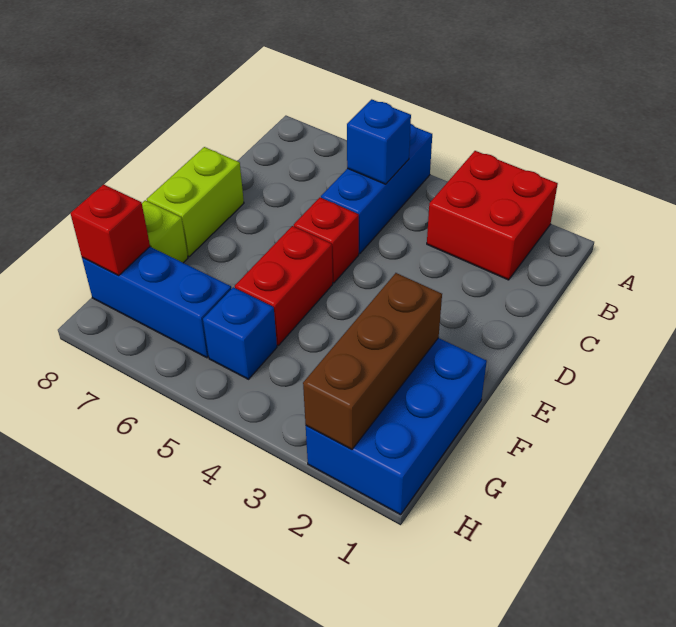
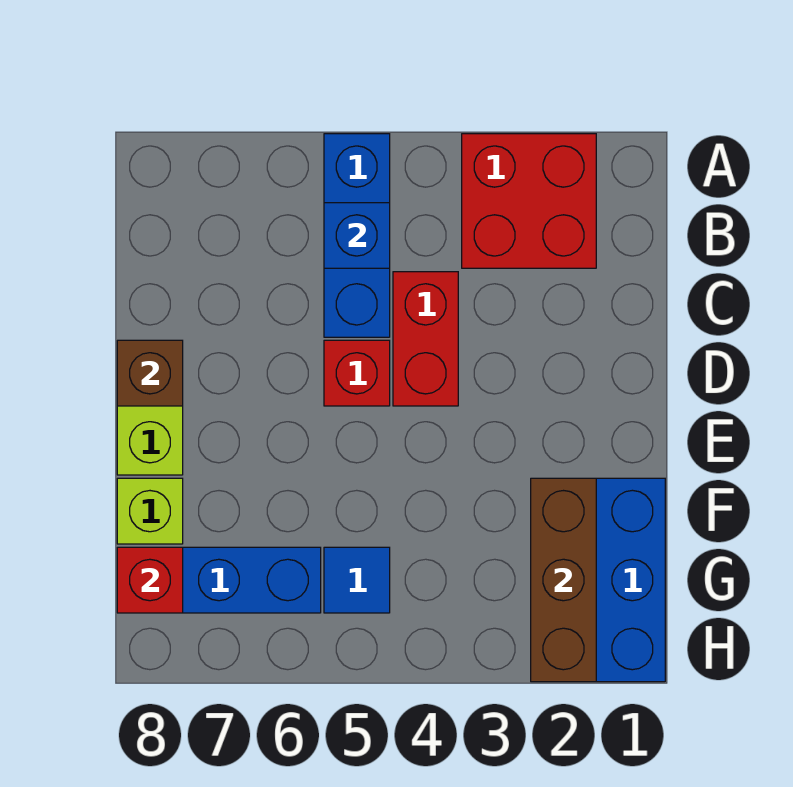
none -> brown 1x1 brick [117,340,183,406]
red 1x2 brick [235,226,333,345] -> red 1x2 brick moved to [393,272,458,406]
blue 1x1 brick [203,287,277,379] -> blue 1x1 tile [324,547,390,613]

